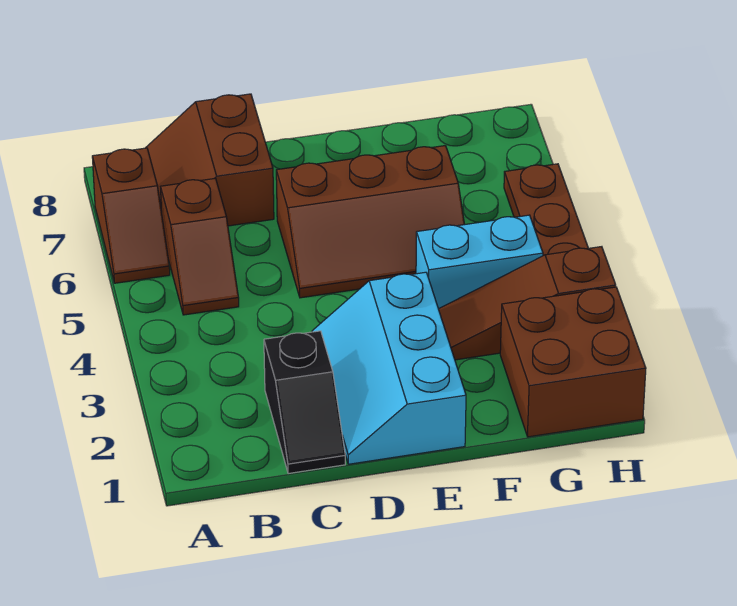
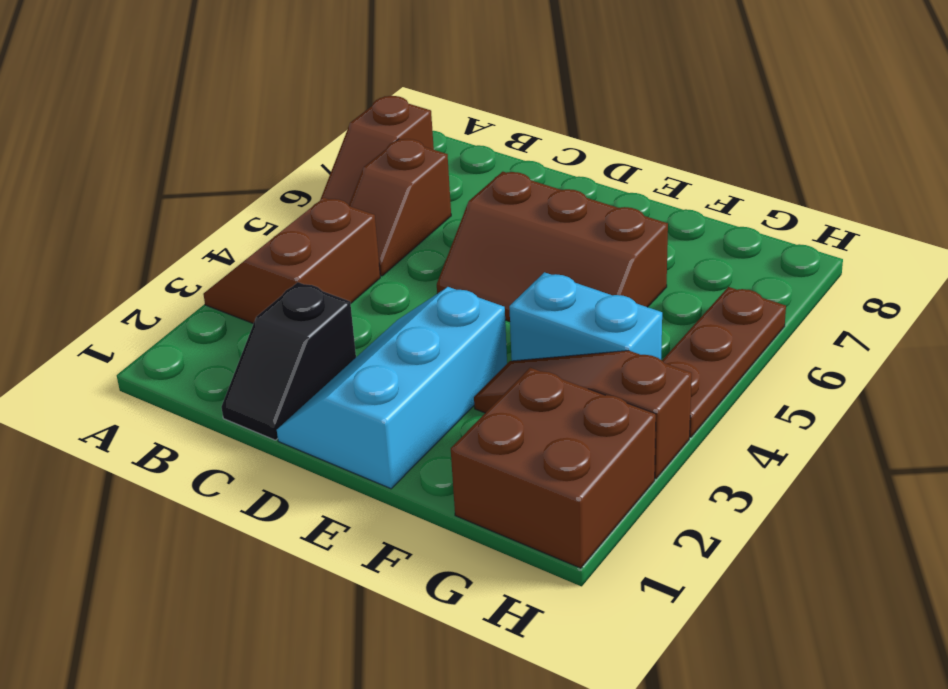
brown 2x2 slope [146,94,274,226] -> brown 2x2 slope moved to [203,198,380,324]

